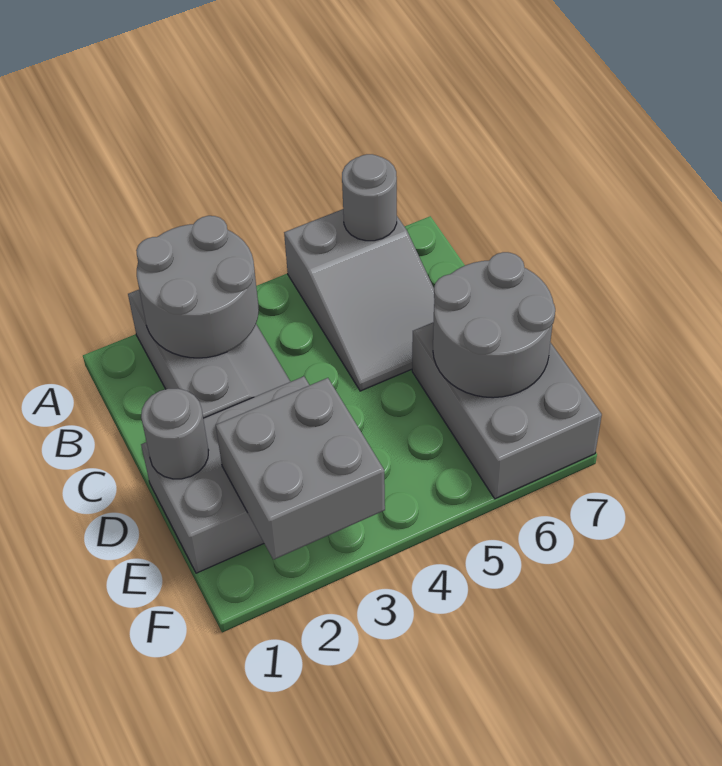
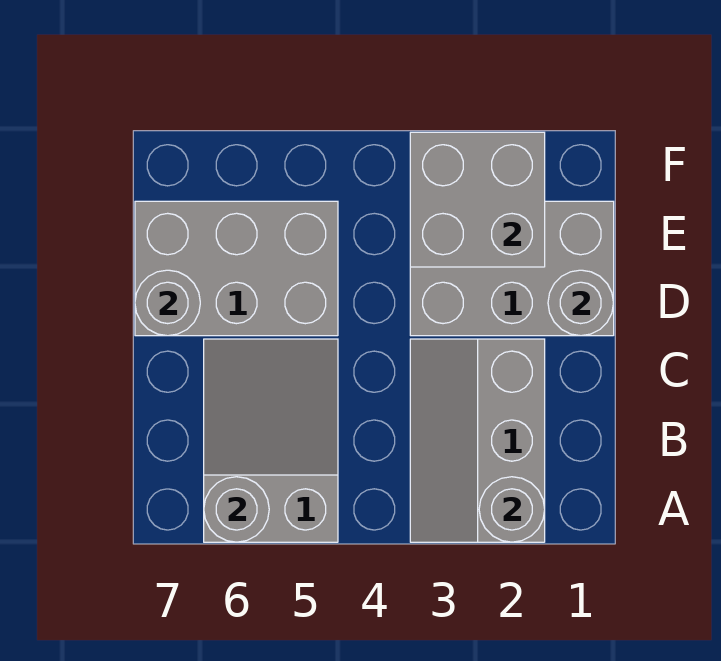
grey 2x2 round brick [136,216,259,358] -> grey 1x1 round brick [479,477,545,542]
grey 2x3 brick [412,322,602,499] -> grey 2x3 brick turned to [135,201,338,336]
grey 2x2 round brick [433,252,555,398] -> grey 1x1 round brick [135,270,200,336]

